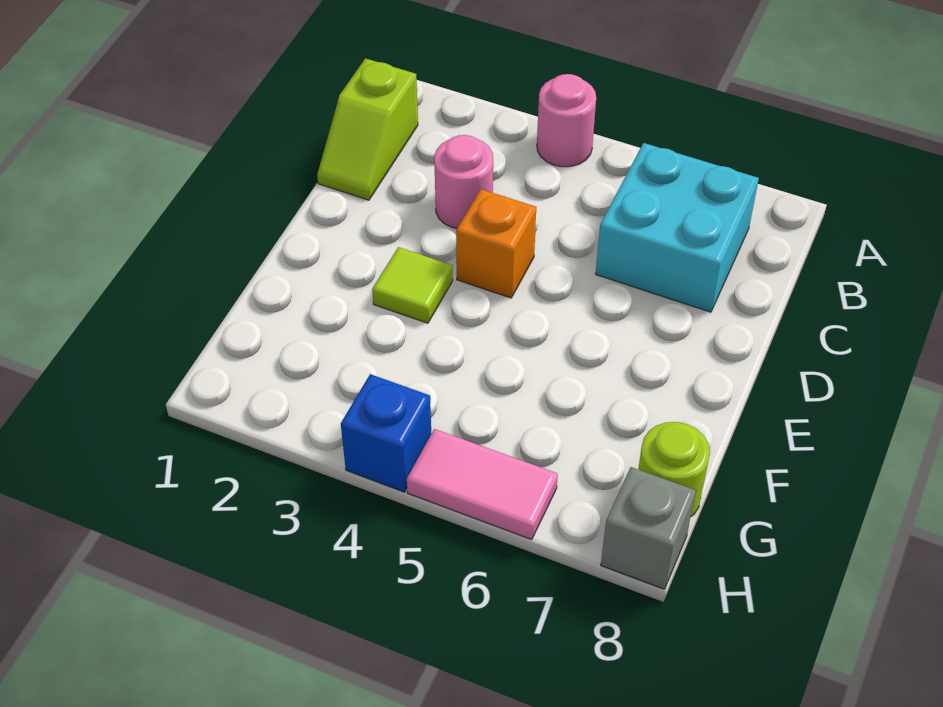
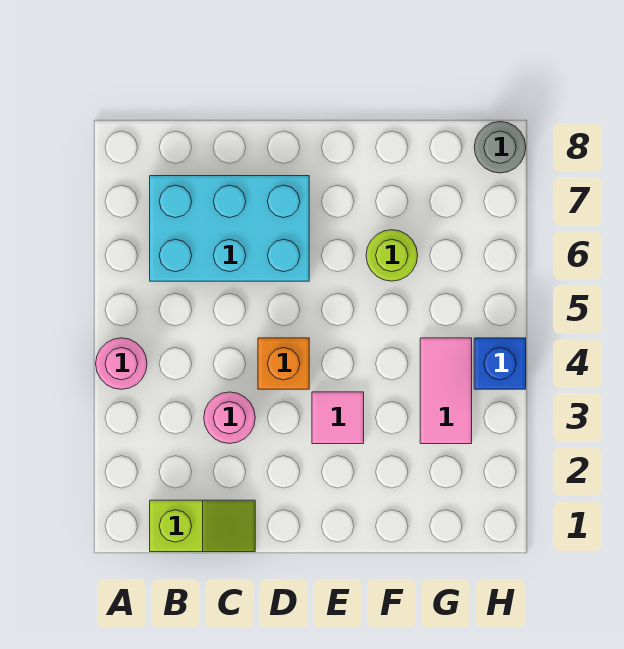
cyan 2x2 brick [596,143,759,312] -> cyan 2x3 brick [150,176,309,281]
lime 1x1 tile [372,247,453,323] -> pink 1x1 tile [312,392,364,444]
lime 1x1 round brick [638,422,710,516] -> lime 1x1 round brick moved to [366,230,418,281]
pink 1x2 tile [407,429,558,540] -> pink 1x2 tile moved to [420,338,472,444]
grey 1x1 brick [601,467,696,589] -> grey 1x1 round brick [474,122,526,173]

